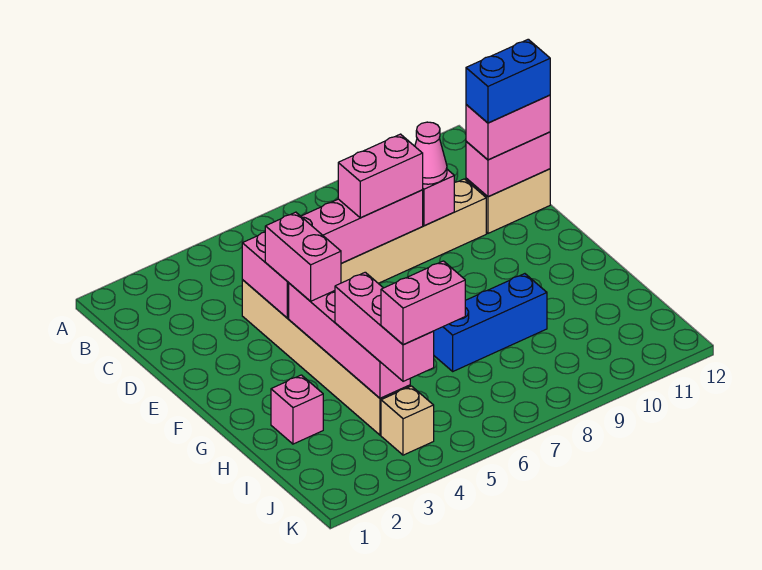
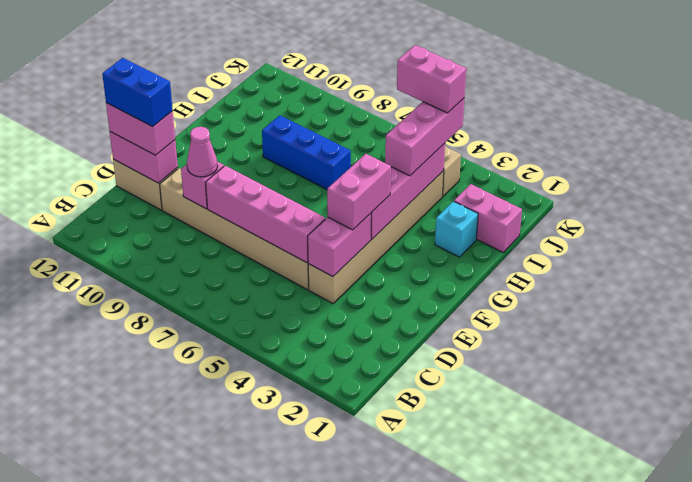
pink 1x2 brick [338,134,423,218] -> pink 1x2 brick moved to [454,184,522,252]
pink 1x1 brick [271,375,323,444] -> cyan 1x1 brick [435,201,478,257]

